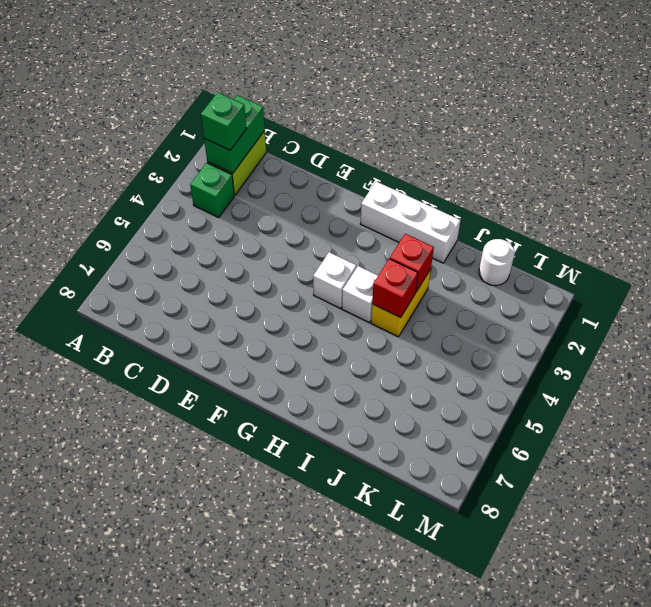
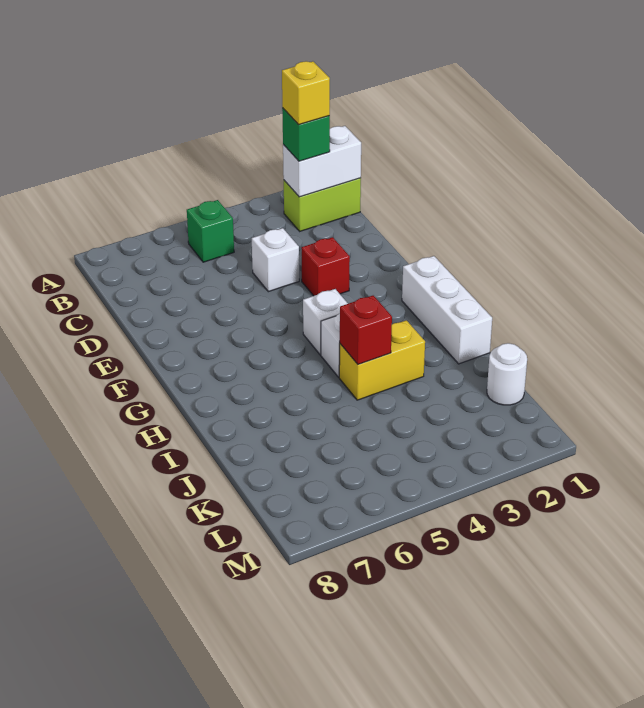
green 1x2 brick [204,95,265,173] -> white 1x2 brick [283,126,361,197]
none -> yellow 1x1 brick [282,61,330,125]
green 1x1 brick [190,163,234,218] -> green 1x1 brick moved to [187,200,234,262]
none -> white 1x1 brick [252,228,299,292]
red 1x1 brick [390,234,434,292] -> red 1x1 brick moved to [302,237,350,296]

